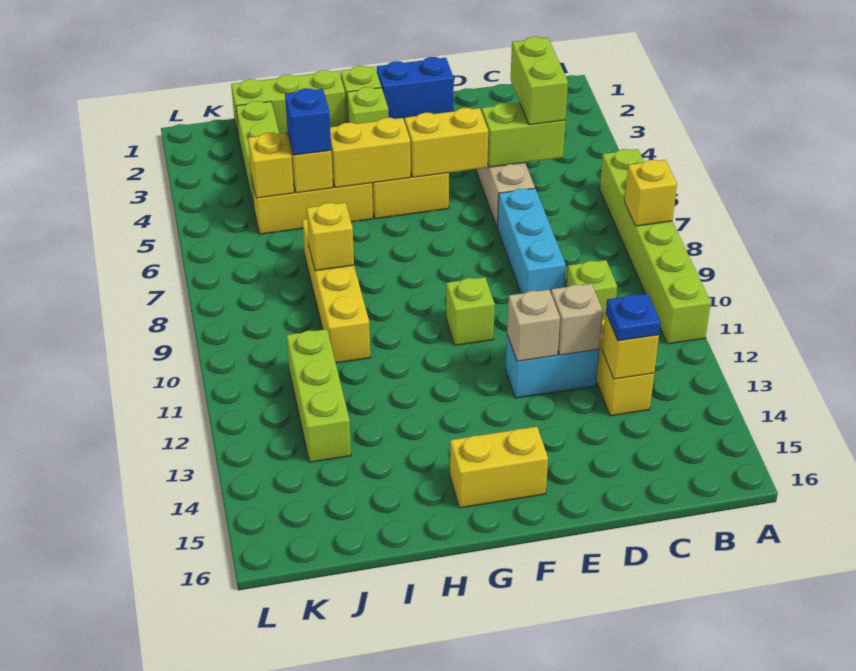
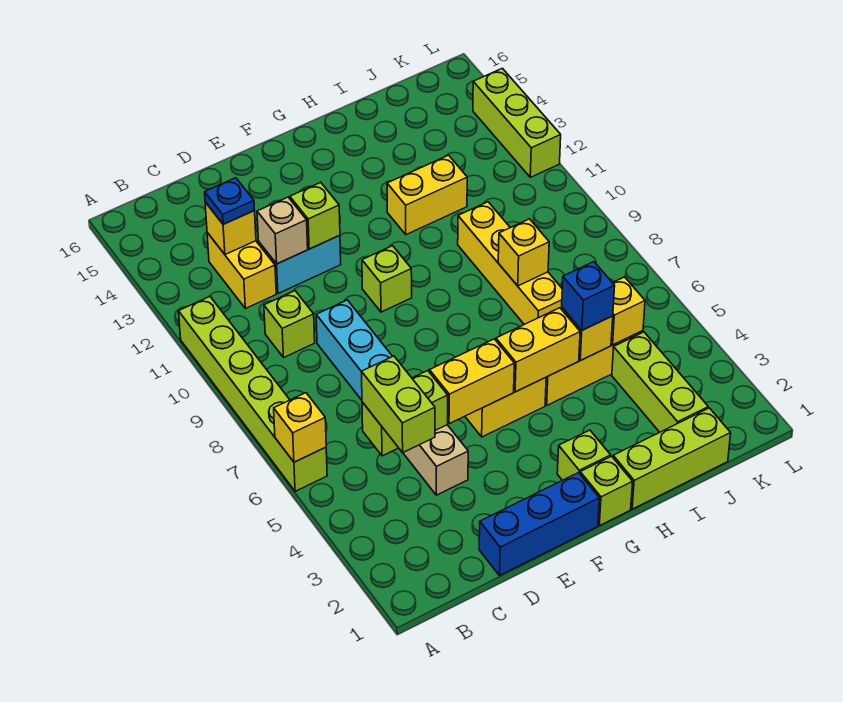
yellow 1x1 brick [625,160,677,226] -> yellow 1x1 brick moved to [274,393,326,462]
blue 1x2 brick [377,57,454,119] -> blue 1x3 brick [479,473,599,575]
tan 1x1 brick [507,290,560,361] -> lime 1x1 brick [290,182,340,249]
yellow 1x2 brick [450,427,548,508] -> yellow 1x2 brick moved to [387,155,467,235]
lime 1x3 brick [287,329,351,462] -> lime 1x3 brick moved to [473,68,561,177]

